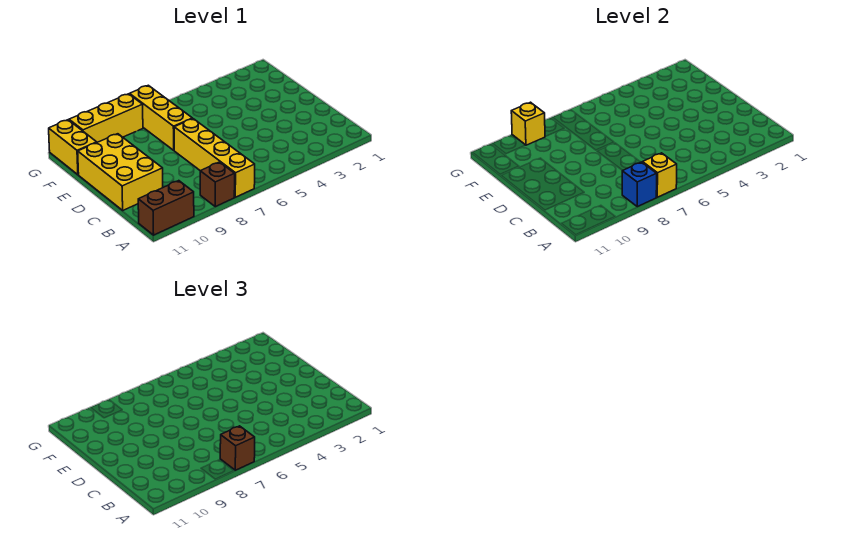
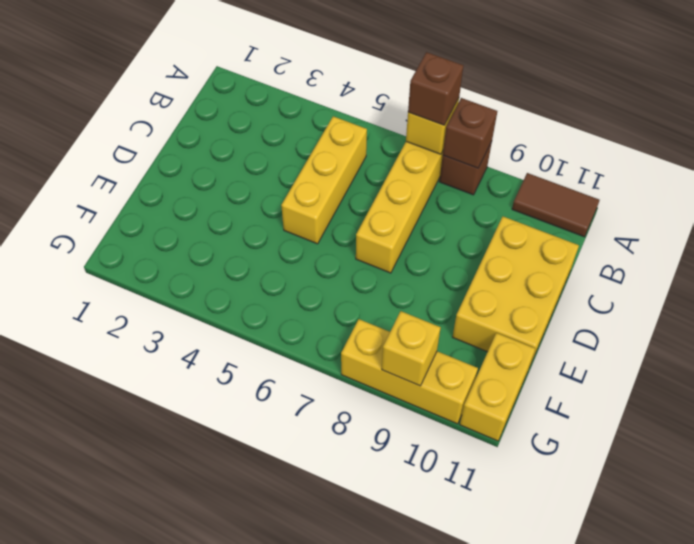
blue 1x1 brick [622,162,657,207] -> brown 1x1 brick [443,98,497,168]
brown 1x2 brick [138,181,194,235] -> brown 1x2 tile [512,173,599,237]
yellow 1x3 brick [130,85,192,150] -> yellow 1x3 brick moved to [281,116,367,244]

